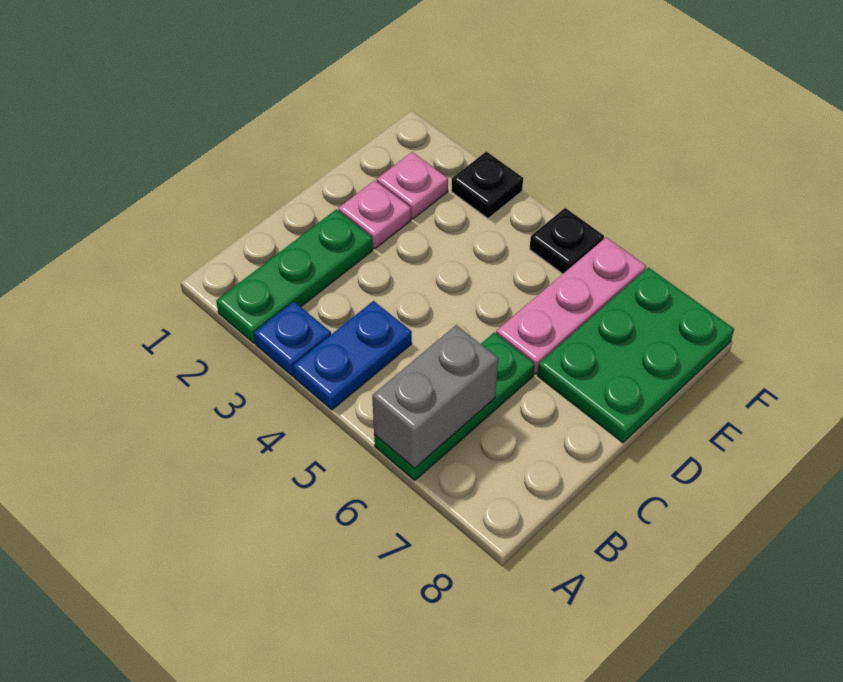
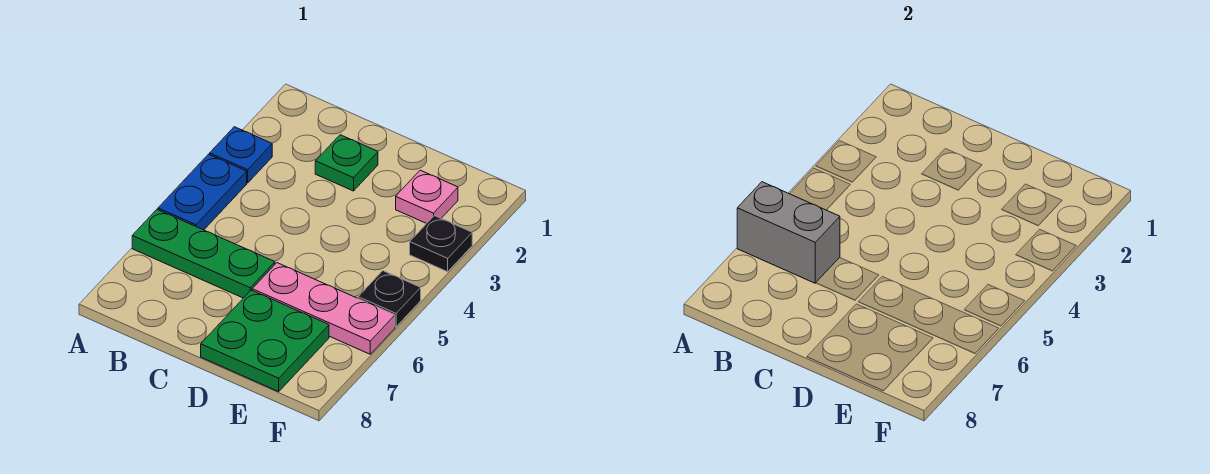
green 1x3 plate [216,209,373,343] -> green 1x1 plate [315,135,378,191]
blue 1x2 plate [293,301,412,410] -> blue 1x2 plate turned to [158,154,247,230]
pink 1x1 plate [338,180,411,249] -> none
green 2x3 plate [537,267,734,443] -> green 2x2 plate [201,290,329,392]

